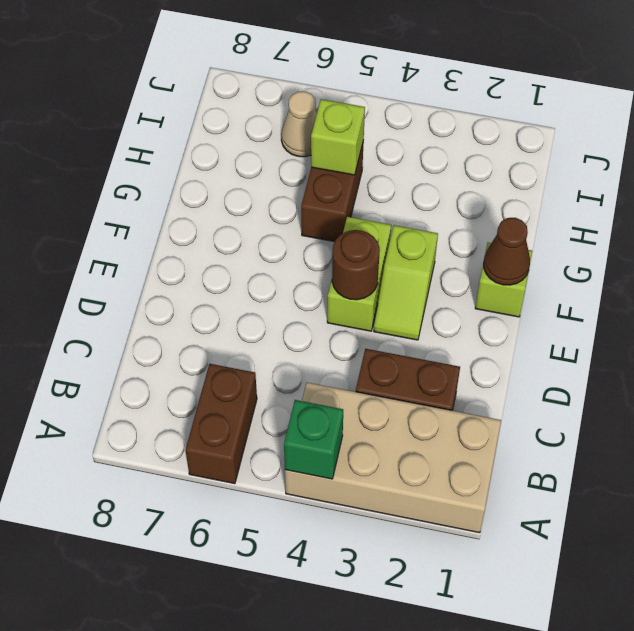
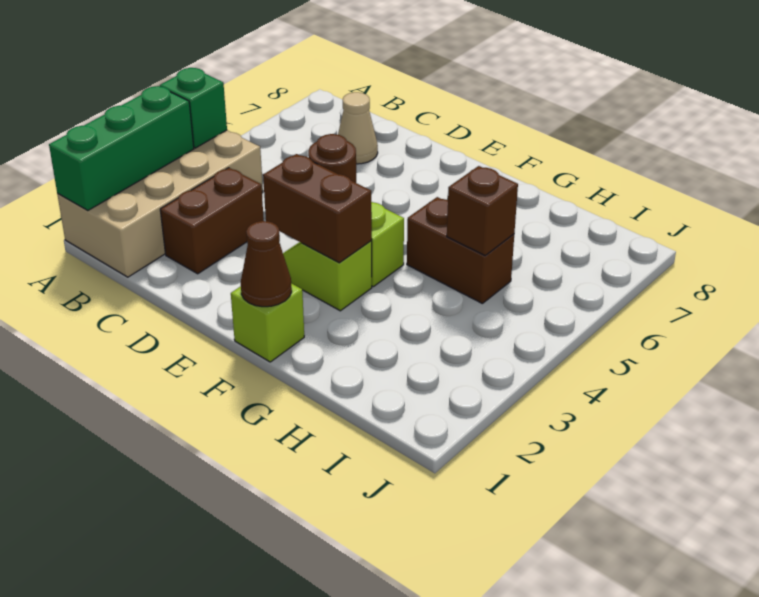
none -> green 1x3 brick [49,86,194,211]
brown 1x2 brick [186,364,257,484] -> brown 1x2 brick moved to [263,154,372,263]
lime 1x1 brick [311,99,365,175] -> brown 1x1 brick [447,166,518,255]
tan 1x1 cone [281,92,317,157] -> tan 1x1 cone moved to [338,92,378,164]

